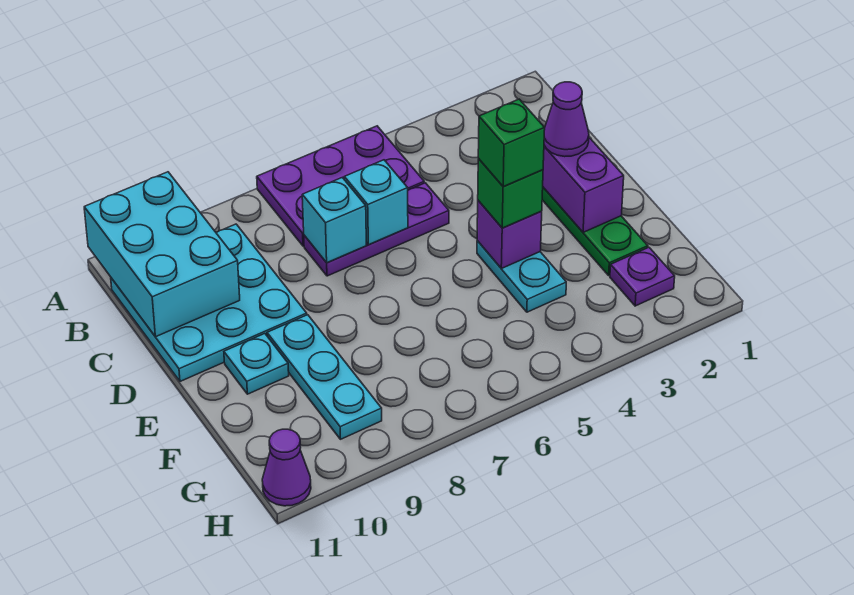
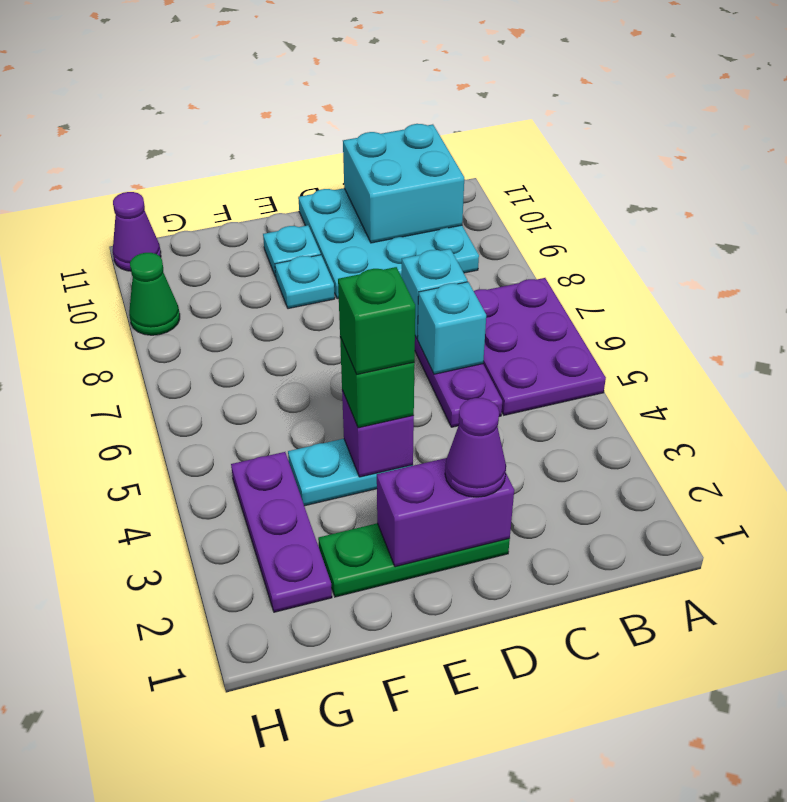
cyan 2x3 brick [84,172,240,337] -> cyan 2x2 brick [343,124,464,243]
cyan 1x3 plate [267,315,382,439] -> cyan 1x1 plate [275,255,335,309]
purple 1x1 plate [610,247,675,306] -> purple 1x3 plate [231,452,332,612]
none -> green 1x1 cone [129,253,180,335]

